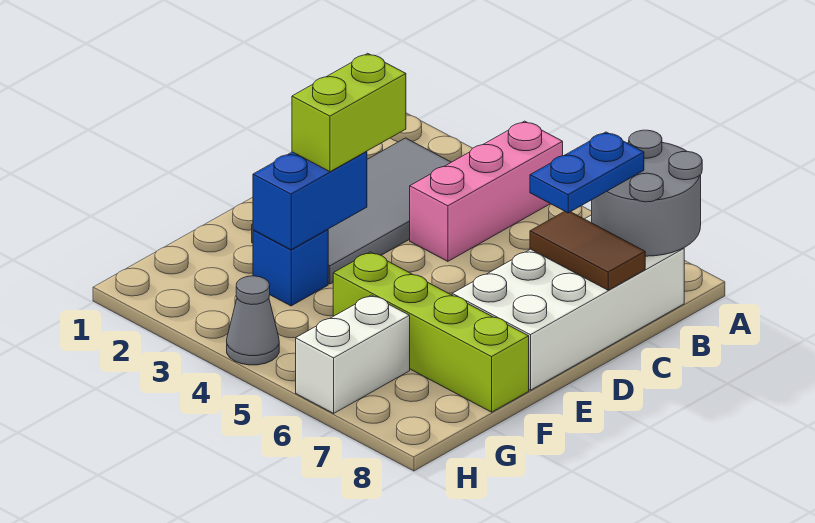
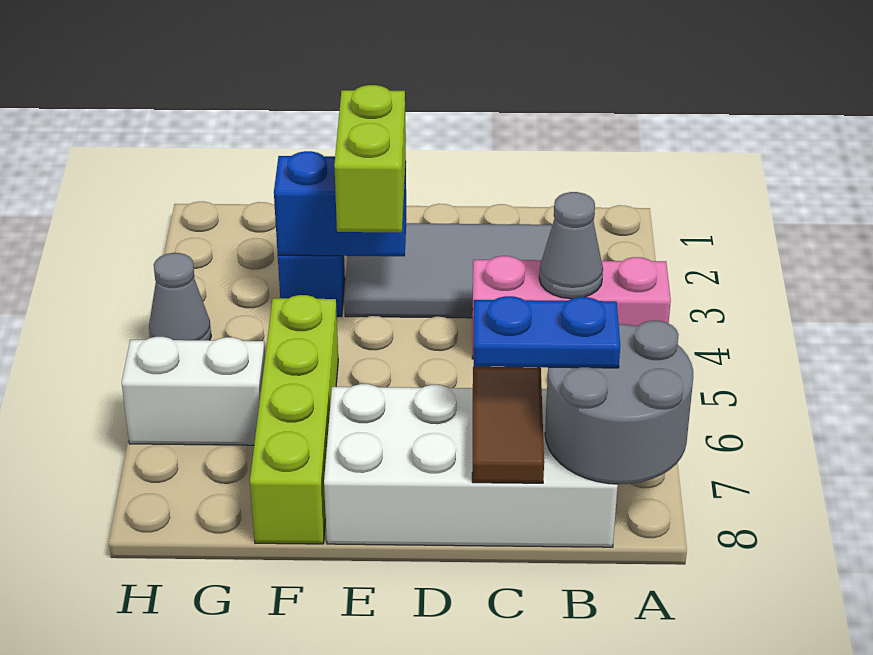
none -> grey 1x1 cone [539,192,603,299]
lime 1x2 brick [292,53,406,172] -> lime 1x2 brick turned to [334,85,406,233]

